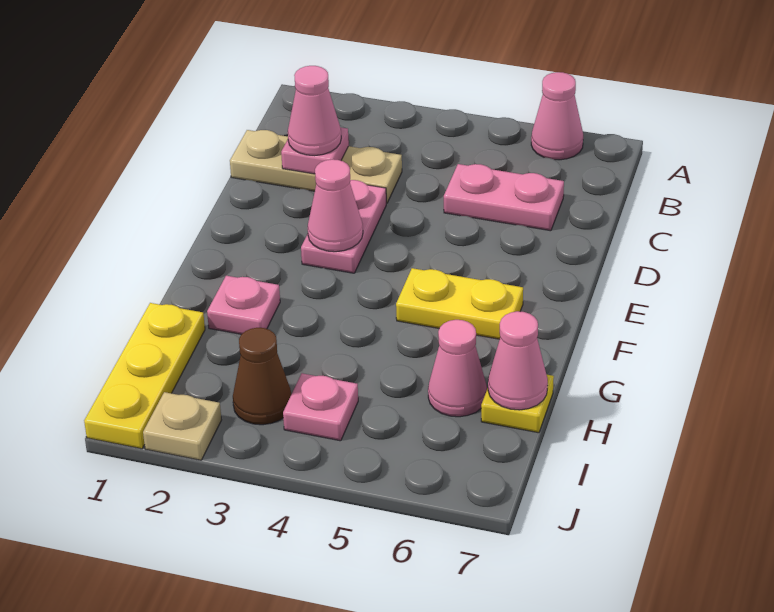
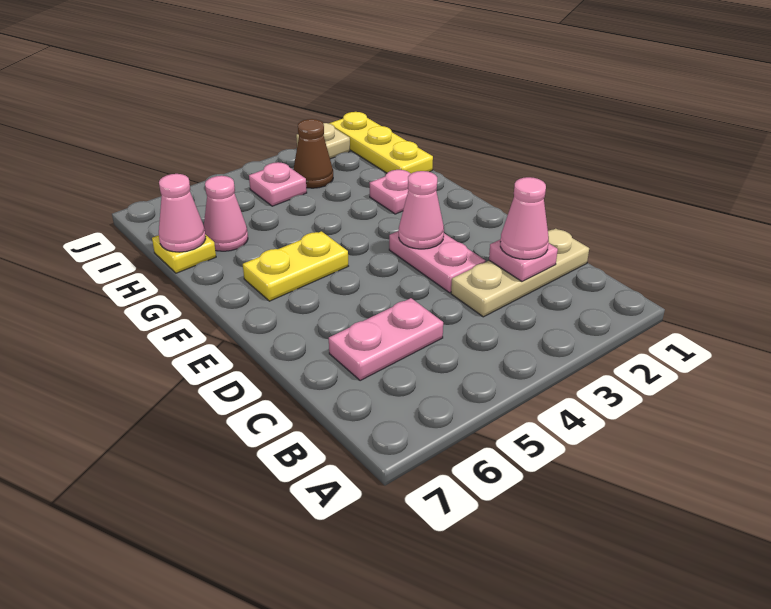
pink 1x1 cone [531,72,583,160] -> none

